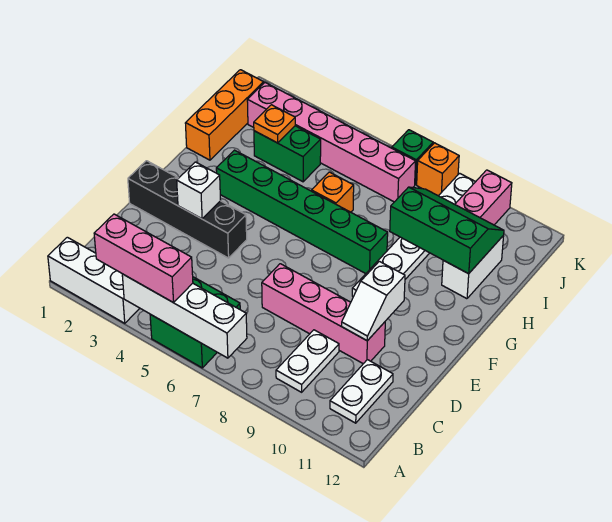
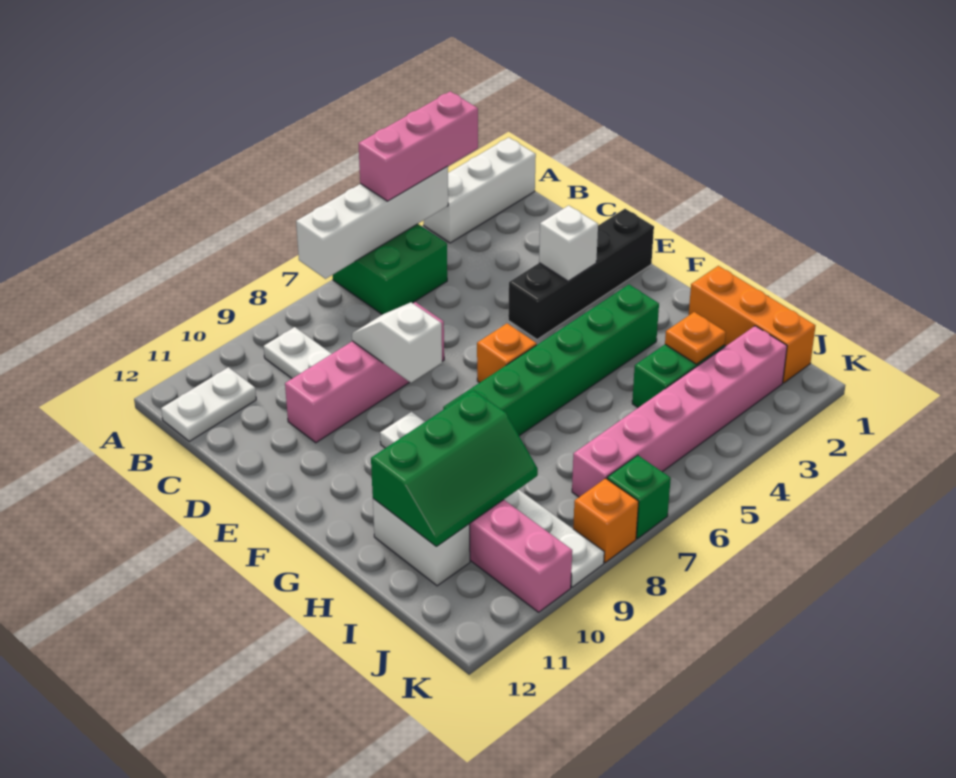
white 1x2 plate [330,360,393,423] -> white 1x2 plate turned to [161,367,256,441]
white 1x2 slope [342,261,405,341] -> white 1x2 slope moved to [352,302,442,383]
orange 1x1 brick [312,172,354,212] -> orange 1x1 brick moved to [477,323,537,383]

